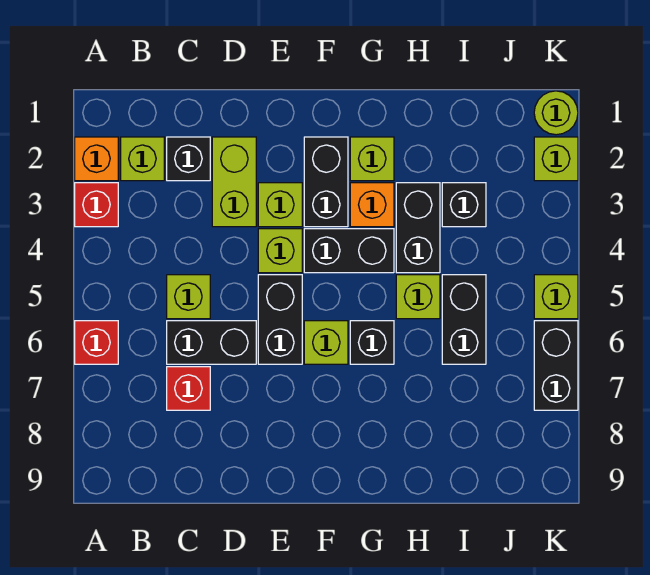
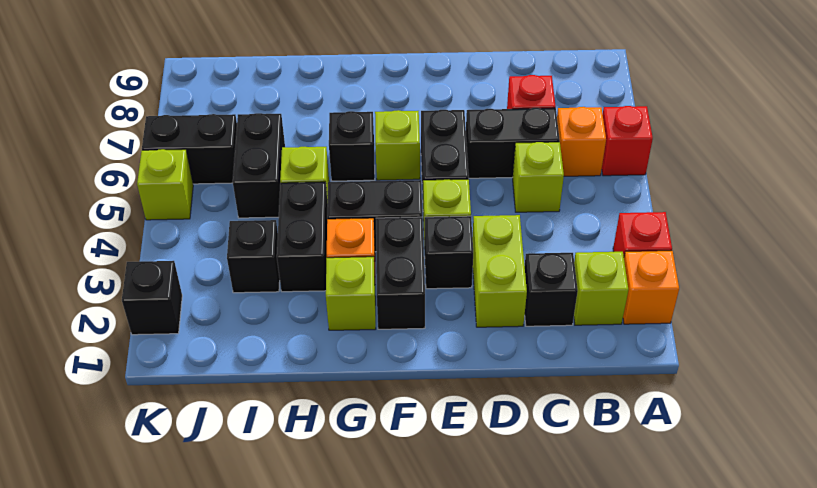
none -> orange 1x1 brick [557,107,606,176]
lime 1x1 brick [258,183,302,227] -> black 1x1 brick [425,216,473,289]
lime 1x1 round brick [534,91,578,135] -> none
lime 1x1 brick [534,137,578,181] -> black 1x1 brick [122,261,182,335]
black 1x2 brick [534,321,578,410] -> black 1x2 brick turned to [142,114,237,184]

